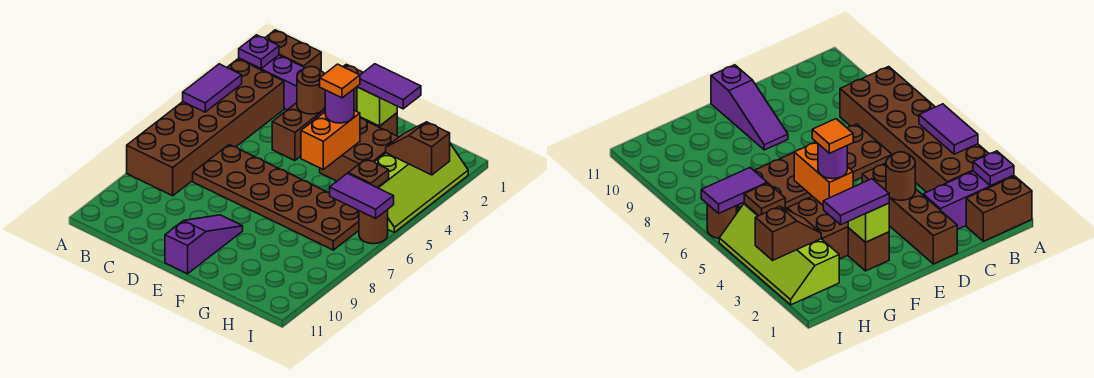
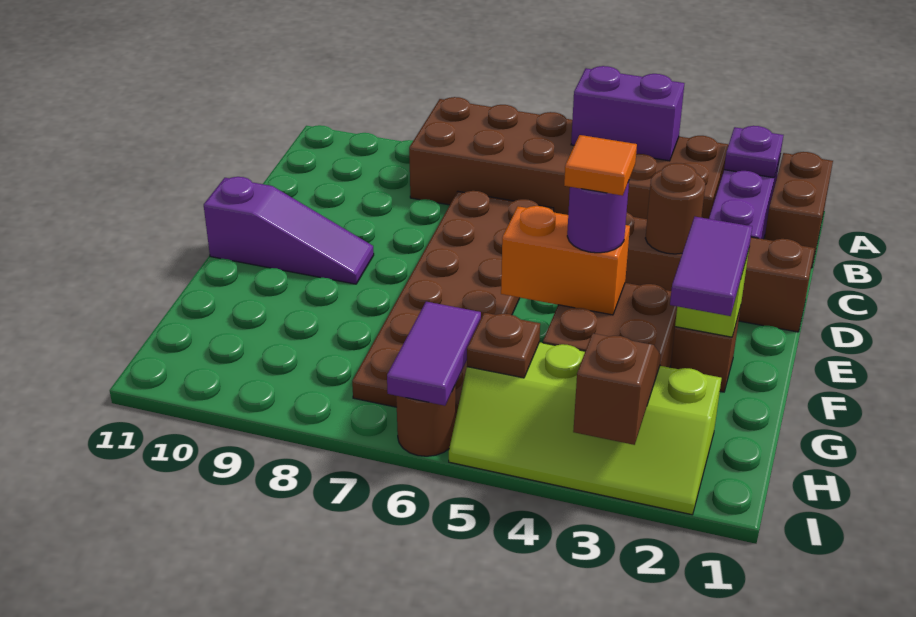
purple 1x2 tile [183,64,242,112] -> purple 1x2 brick [571,66,684,161]

